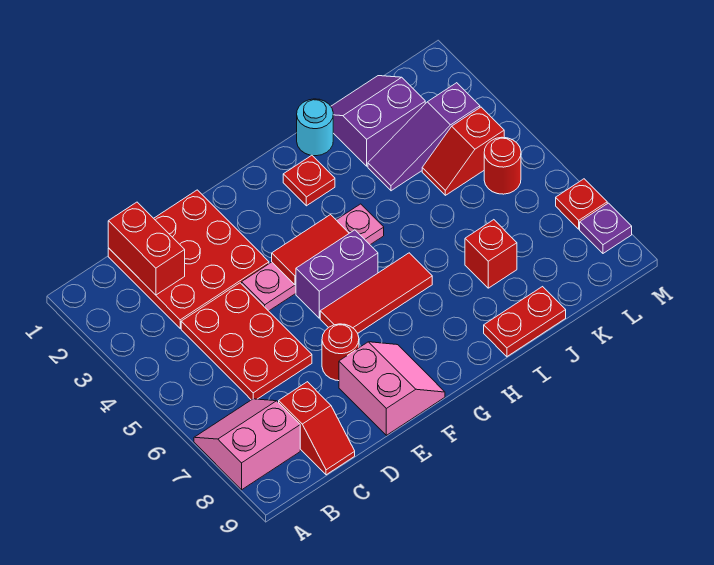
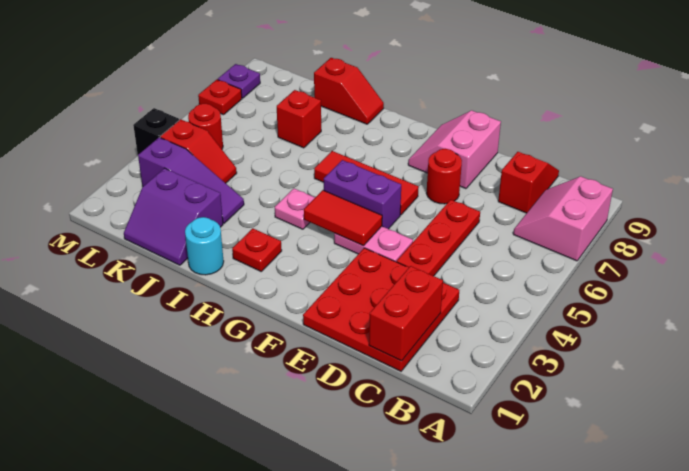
pink 2x2 slope [194,399,300,490] -> pink 2x2 slope turned to [513,176,613,261]
red 2x3 plate [181,283,312,400] -> red 1x3 plate [397,200,480,276]
red 1x2 plate [484,287,566,357] -> red 1x2 slope [314,58,384,124]
none -> black 1x1 brick [133,108,179,154]

